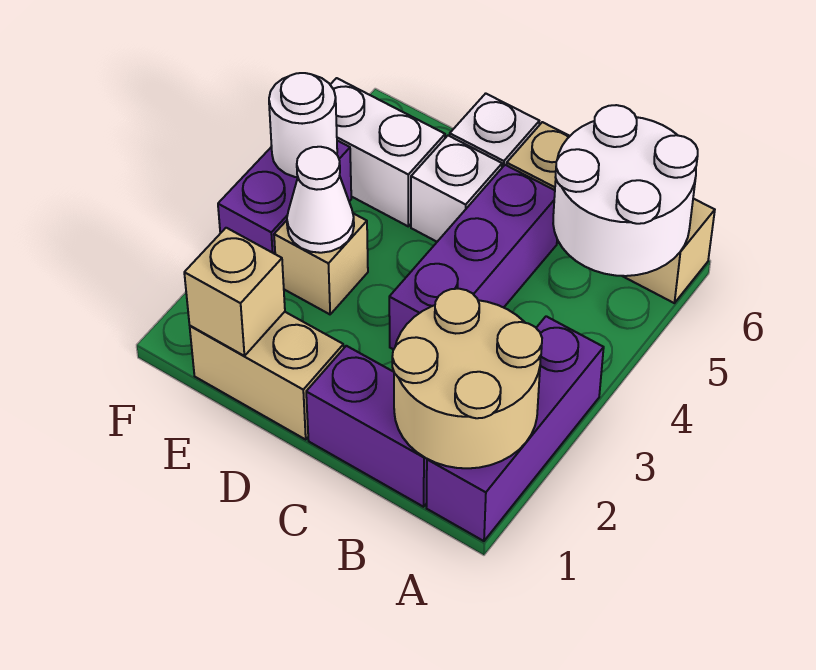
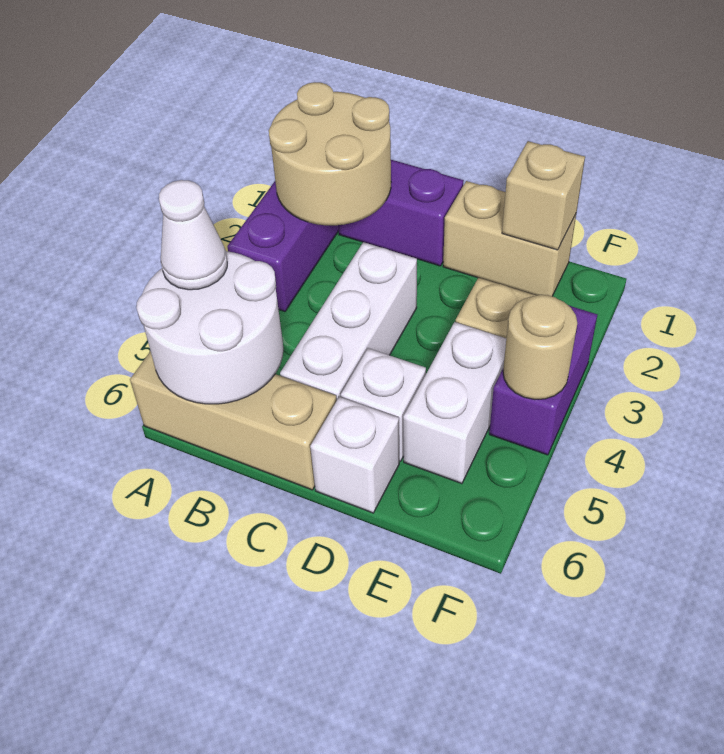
purple 1x3 brick [389,165,557,350] -> white 1x3 brick [280,242,417,400]
white 1x1 cone [287,147,354,253] -> white 1x1 cone moved to [159,180,227,290]
white 1x2 brick [330,78,445,226] -> white 1x2 brick turned to [403,322,506,484]
white 1x1 round brick [269,73,337,177] -> tan 1x1 round brick [503,295,577,399]

